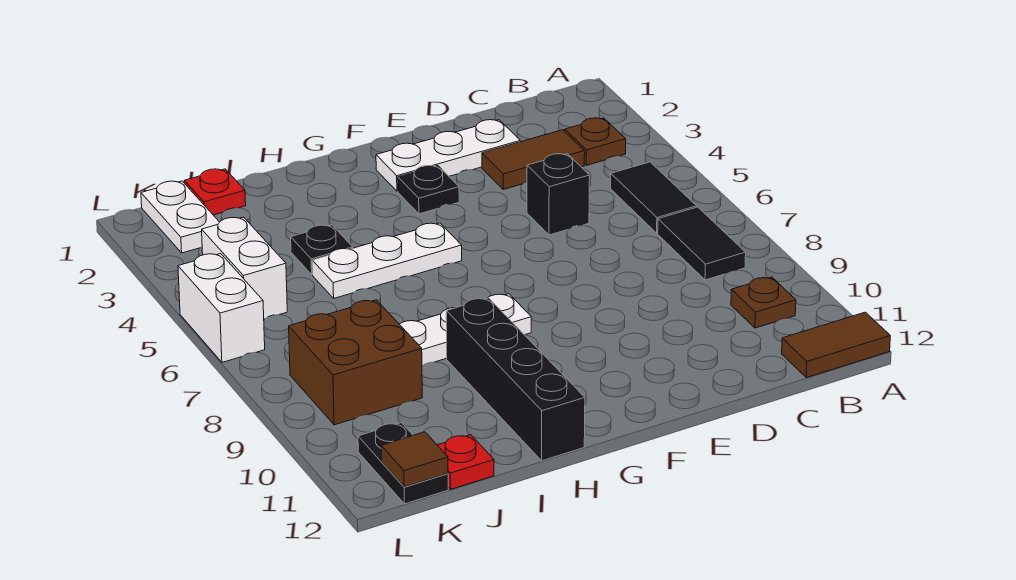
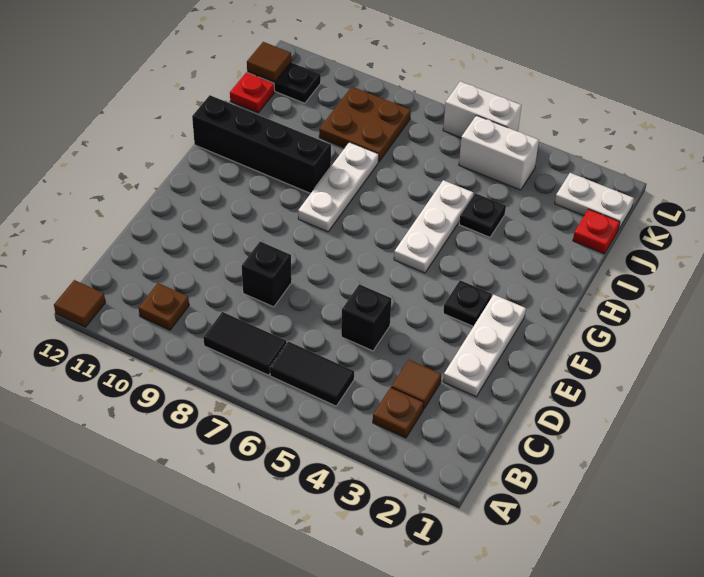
brown 1x2 tile [782,312,890,378] -> brown 1x1 tile [54,280,106,327]
brown 1x2 tile [482,130,585,189] -> brown 1x1 tile [391,360,441,409]
none -> black 1x1 brick [242,242,292,307]
brown 2x2 brick [289,300,422,425] -> brown 2x2 plate [319,87,411,162]

